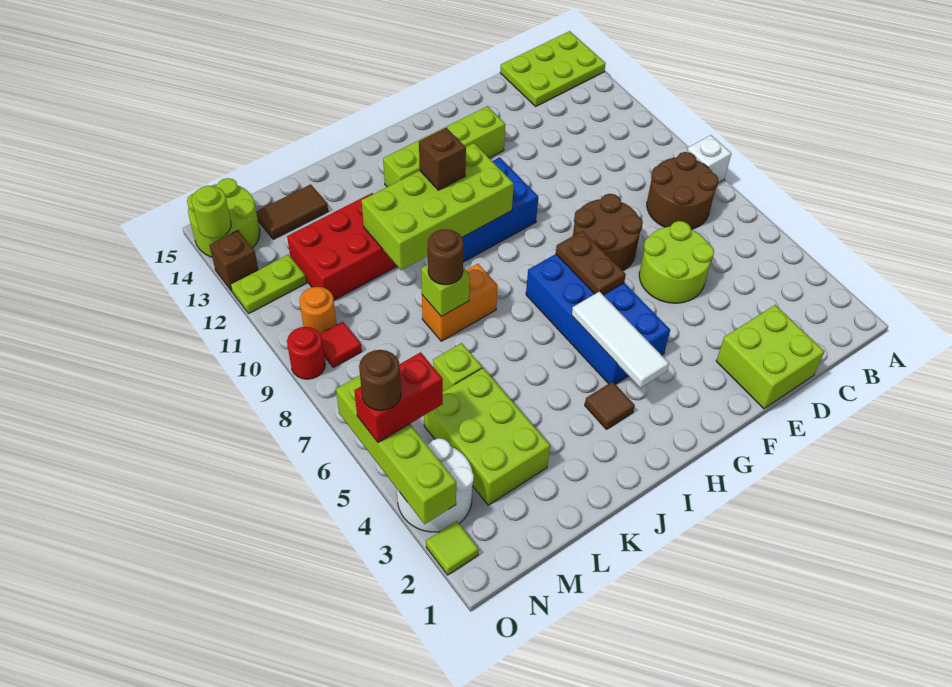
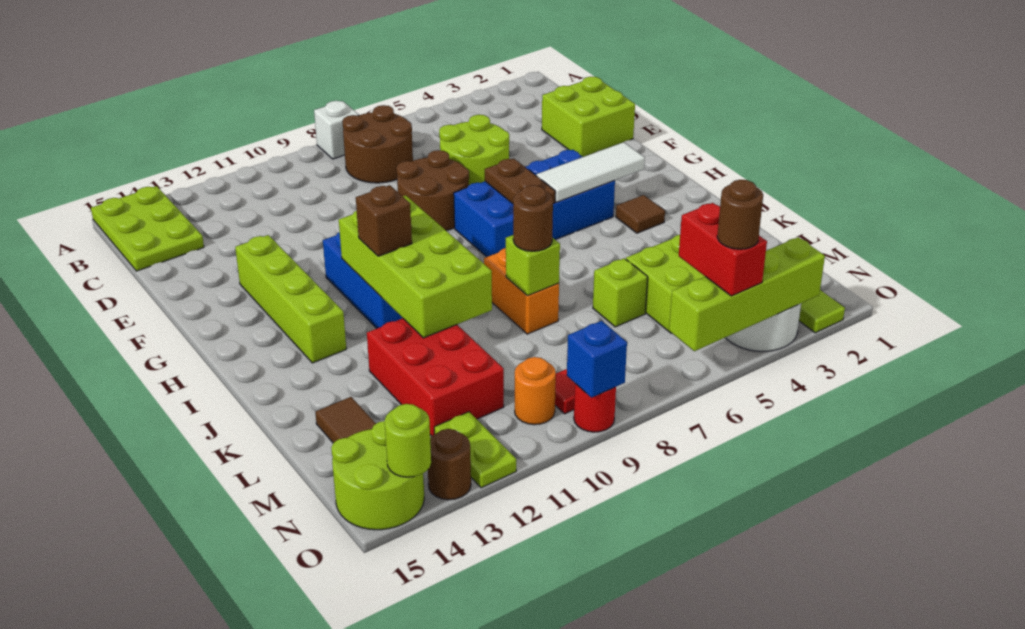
brown 1x2 plate [556,231,626,295] -> brown 1x2 plate turned to [485,159,555,204]
none -> blue 1x1 brick [567,321,627,398]
brown 1x1 brick [209,231,258,291] -> brown 1x1 round brick [428,429,471,500]

